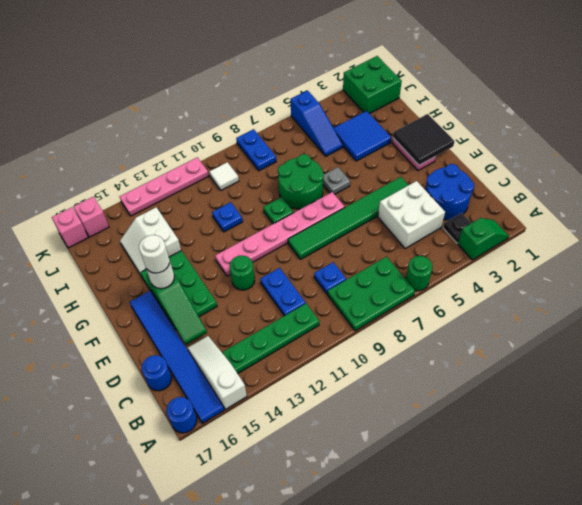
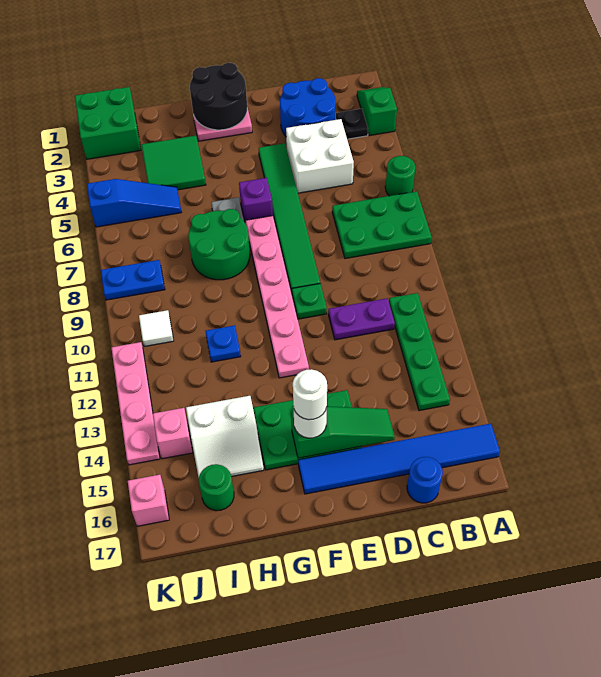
green 2x3 plate [328,257,415,331] -> green 2x3 plate turned to [332,191,432,259]
white 1x3 slope [188,336,247,409] -> none
blue 1x1 round brick [167,397,197,433] -> none
blue 1x1 plate [314,262,346,294] -> none
blue 1x2 plate [260,268,306,316] -> purple 1x2 plate [328,298,395,340]
green 1x1 round brick [230,256,255,290] -> green 1x1 round brick moved to [199,464,234,511]
black 2x2 tile [393,114,454,165] -> black 2x2 round brick [190,63,247,130]
none -> purple 1x1 brick [239,178,273,223]
green 1x1 plate [263,197,294,224] -> green 1x1 plate moved to [292,284,327,319]
blue 2x2 tile [334,111,391,161] -> green 2x2 tile [142,136,206,190]
pink 1x1 brick [52,207,88,248] -> pink 1x1 brick moved to [153,408,193,459]

